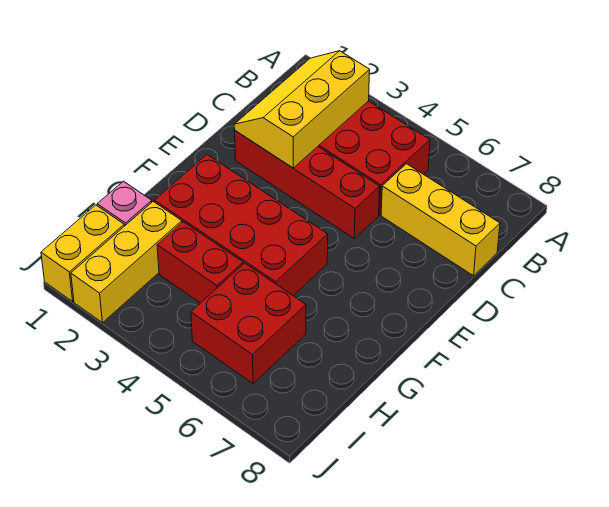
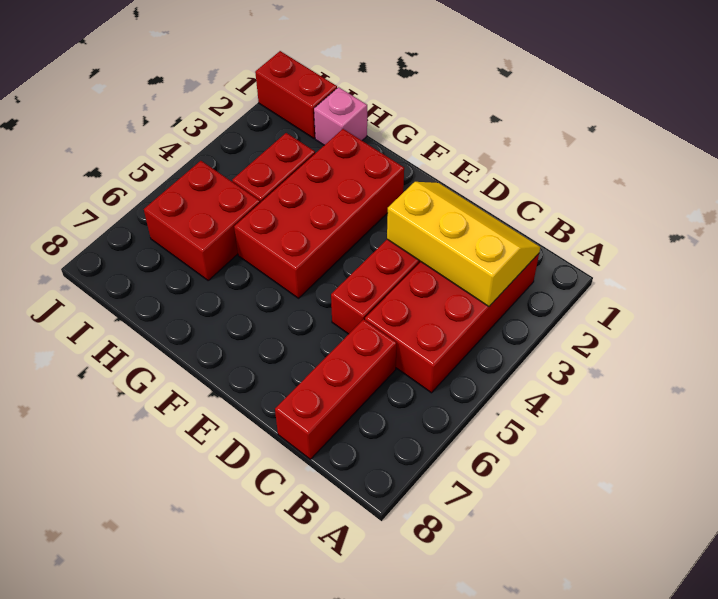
yellow 1x3 brick [381,164,500,276] -> red 1x3 brick [275,319,397,459]
yellow 1x3 brick [71,202,182,323] -> none
yellow 1x2 brick [41,205,124,301] -> red 1x2 brick [255,51,337,138]

